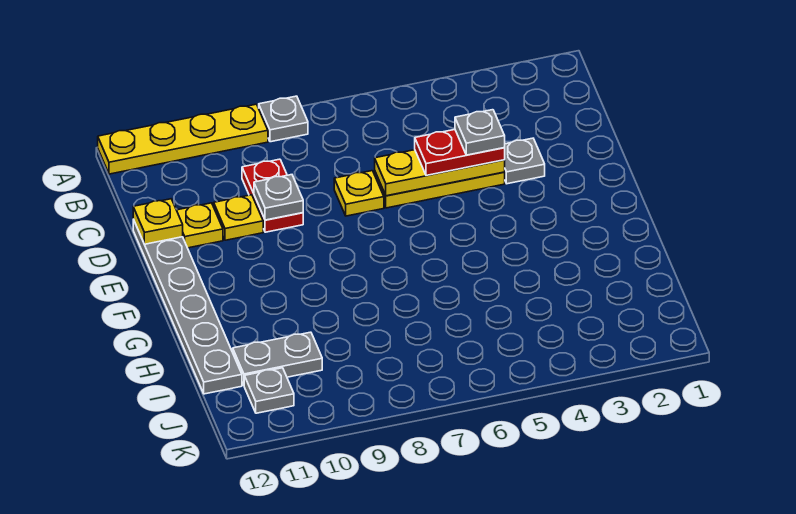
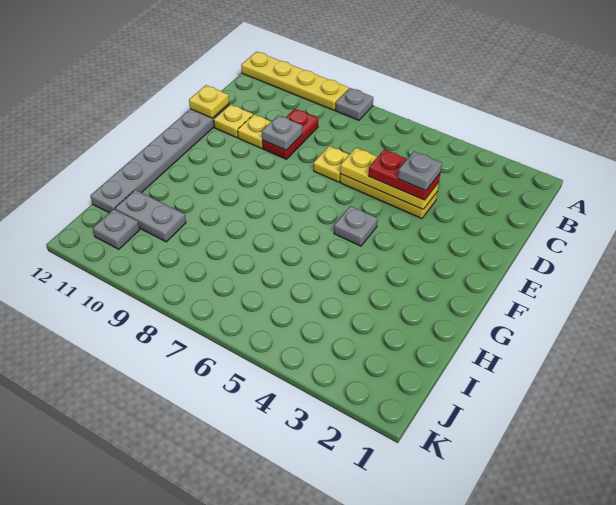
grey 1x1 plate [505,138,545,184] -> grey 1x1 plate moved to [334,206,378,246]

